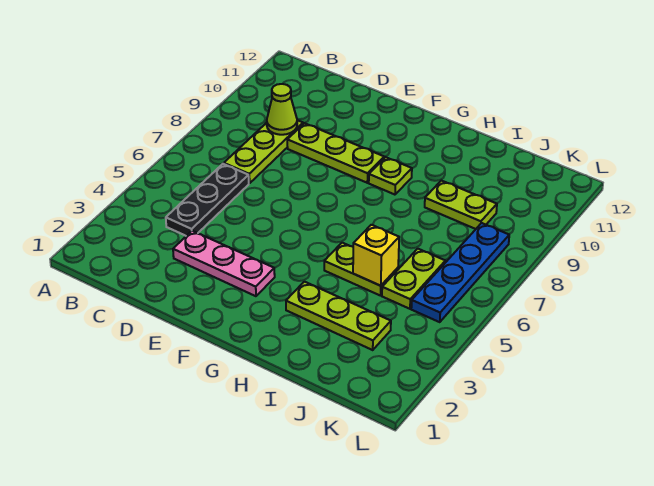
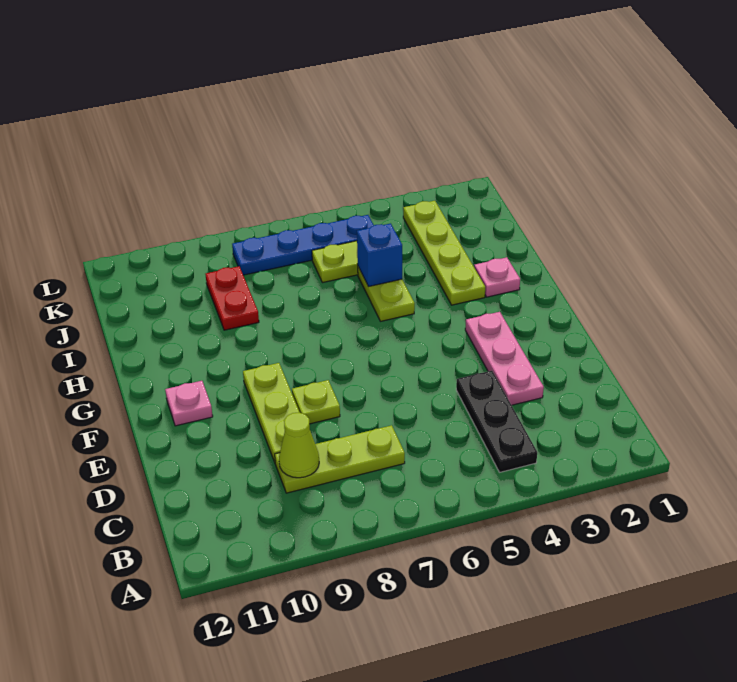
black 1x3 plate [166,164,249,236] -> black 1x3 plate turned to [456,371,537,472]
none -> pink 1x1 plate [165,381,213,426]
lime 1x1 plate [369,157,412,195] -> lime 1x1 plate moved to [292,380,340,424]
none -> pink 1x1 plate [474,257,520,297]
lime 1x3 plate [286,282,391,350] -> lime 1x4 plate [403,201,485,305]
yellow 1x1 brick [353,225,399,286] -> blue 1x1 brick [357,223,402,286]
lime 1x2 plate [425,181,497,229] -> red 1x2 plate [206,266,259,330]

